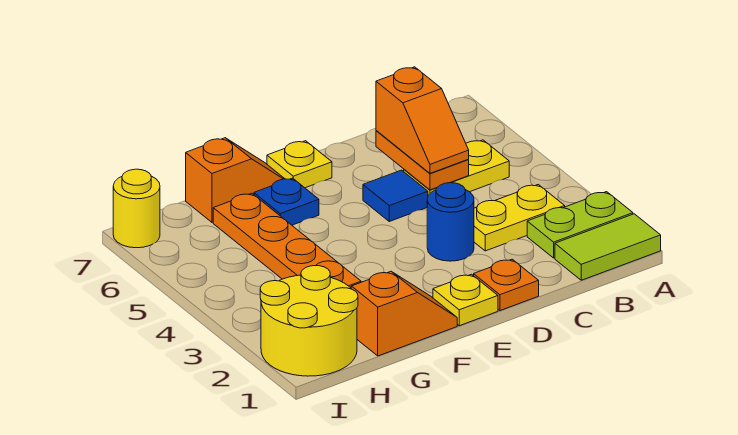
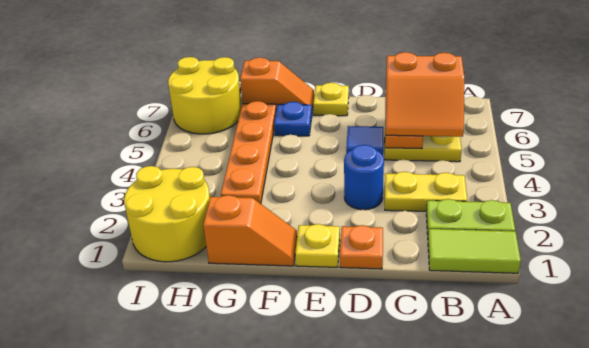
orange 1x2 slope [376,67,469,173] -> orange 2x2 slope [386,52,464,137]
yellow 1x1 round brick [113,169,160,248] -> yellow 2x2 round brick [168,57,242,134]

